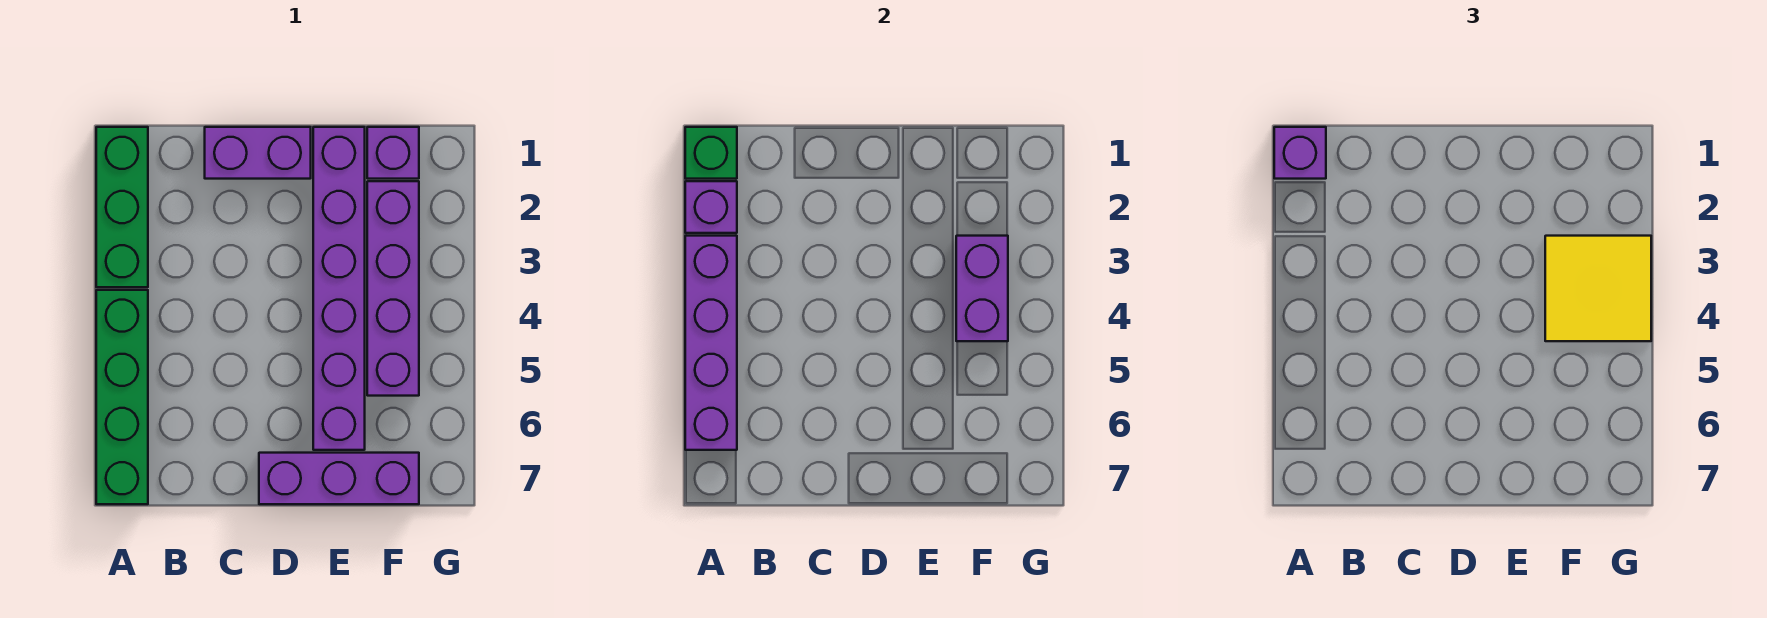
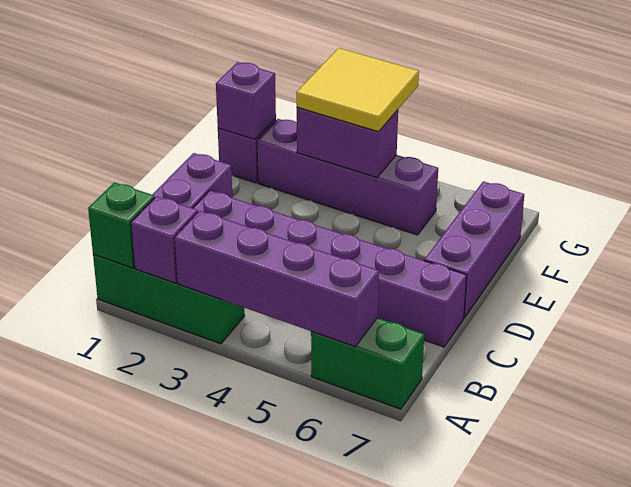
purple 1x1 brick [1274,127,1326,179] -> purple 1x1 brick moved to [216,62,276,139]
green 1x4 brick [96,290,148,504] -> green 1x2 brick [311,318,424,409]
purple 1x6 brick [313,127,365,450] -> purple 1x6 brick moved to [193,191,467,347]

